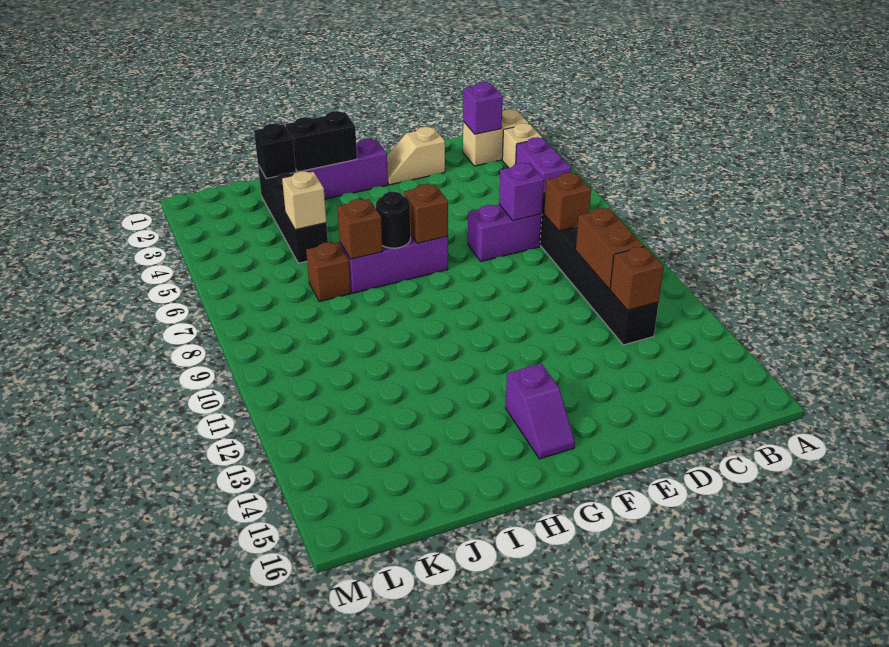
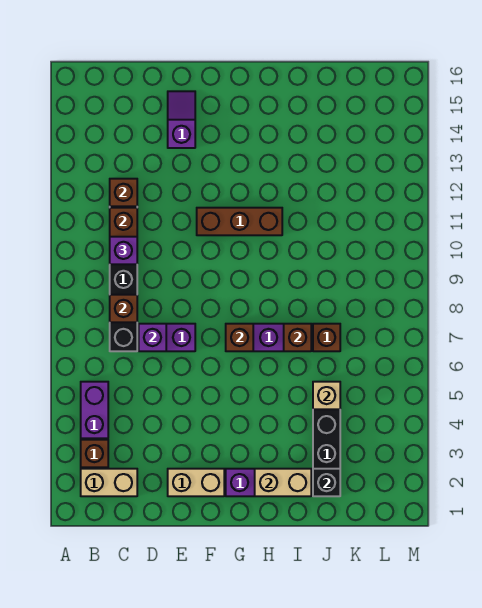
tan 1x1 brick [502,123,543,168] -> brown 1x1 brick [81,440,108,467]
purple 1x1 brick [463,82,503,134] -> purple 1x1 brick moved to [110,237,137,264]
tan 1x2 slope [387,127,445,185] -> tan 1x2 brick [168,469,224,496]
none -> brown 1x3 brick [197,208,282,235]
purple 1x2 slope [506,364,575,459] -> purple 1x2 slope moved to [168,91,195,148]
black 1x2 brick [285,111,357,172] -> tan 1x2 brick [255,469,311,496]
black 1x1 round brick [376,192,411,248] -> none

